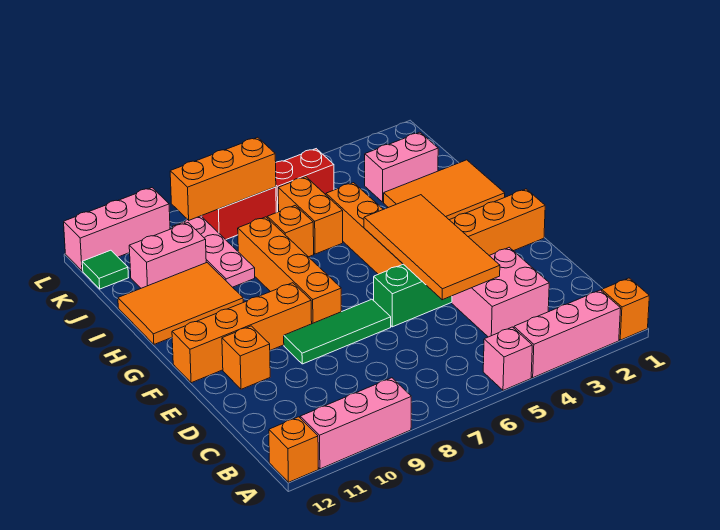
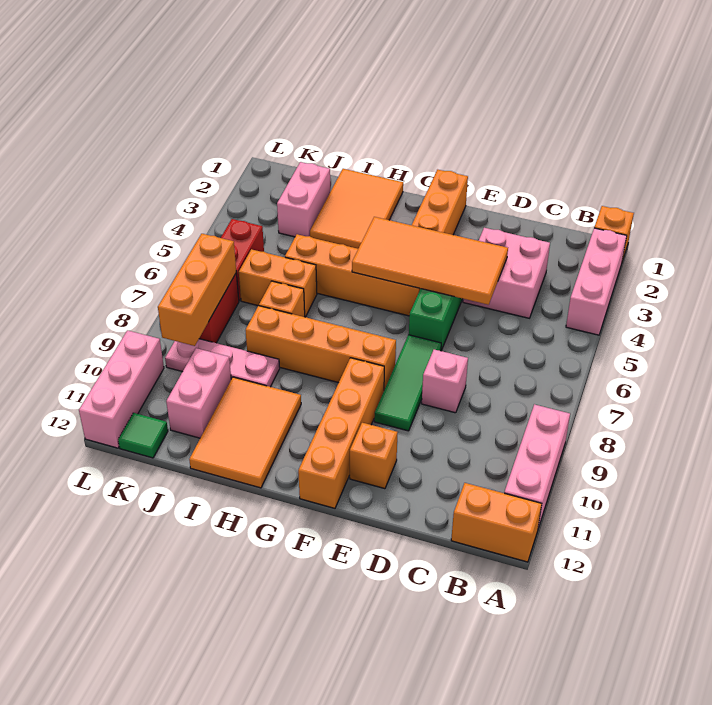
pink 1x1 brick [483,327,532,390] -> pink 1x1 brick moved to [422,350,468,413]
orange 1x1 brick [269,417,318,482] -> orange 1x2 brick [451,483,542,562]

